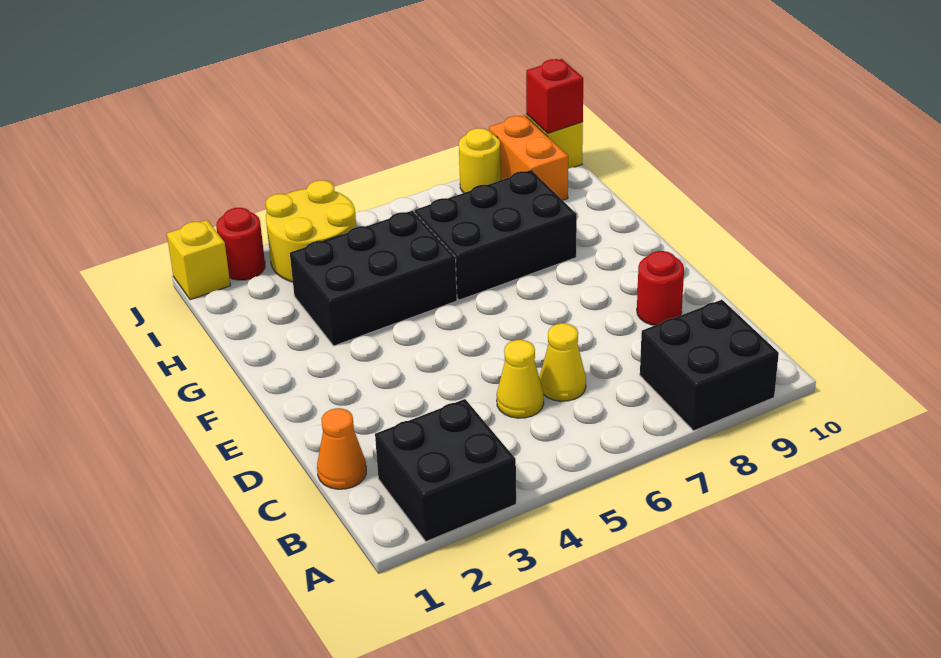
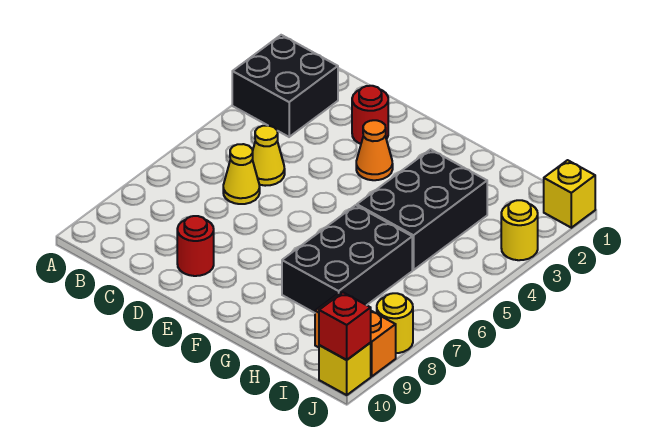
black 2x2 brick [640,300,779,431] -> none
orange 1x1 cone [317,408,366,489] -> orange 1x1 cone moved to [356,120,393,180]
yellow 2x2 round brick [266,180,356,282] -> yellow 1x1 round brick [501,200,538,260]
red 1x1 round brick [216,208,265,280] -> red 1x1 round brick moved to [352,86,388,144]

